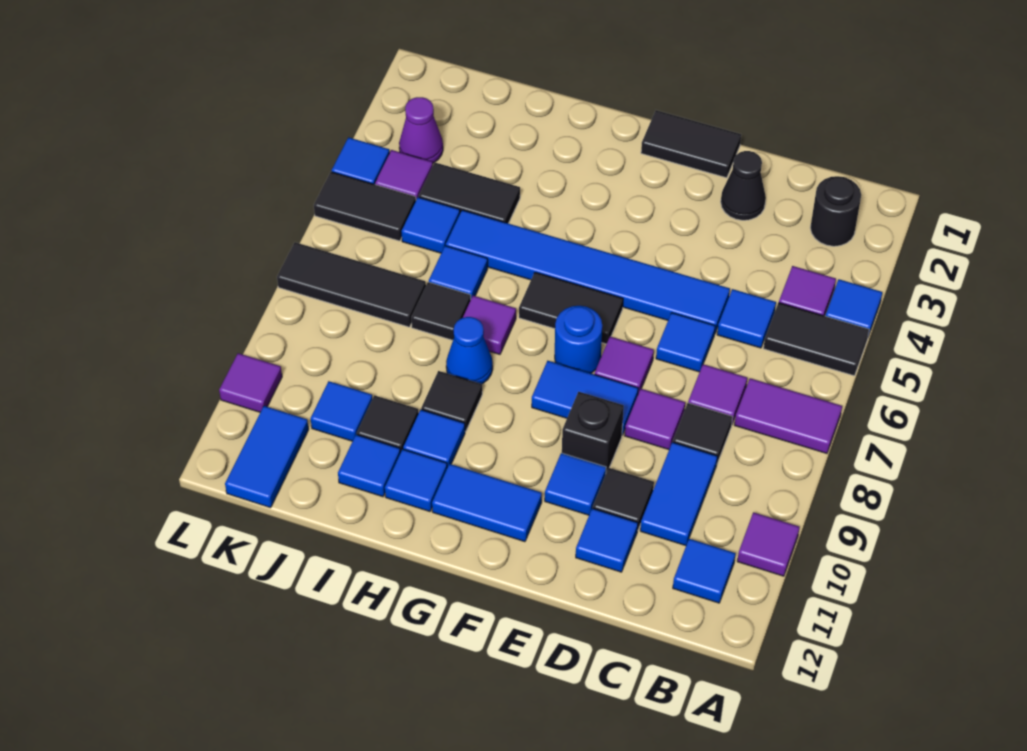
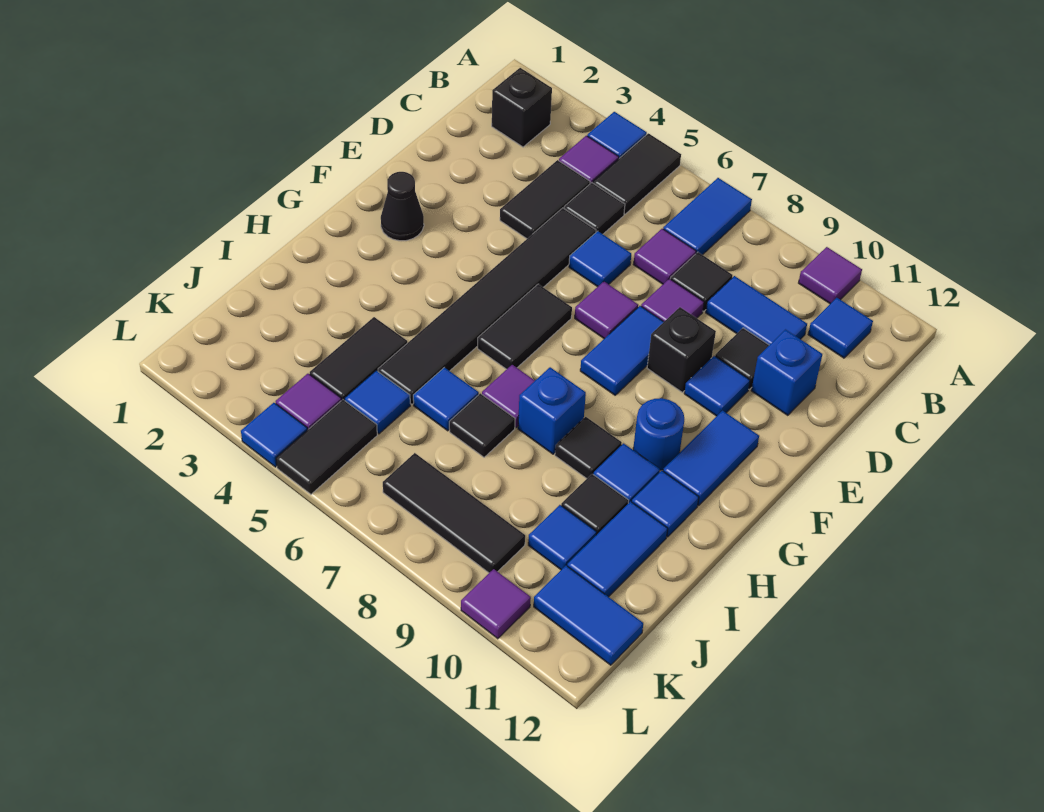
purple 1x2 tile [734,378,842,453] -> blue 1x2 tile [663,178,752,255]
black 1x1 round brick [810,176,861,246] -> black 1x1 brick [492,68,552,147]
blue 1x1 tile [717,289,776,348] -> black 1x1 tile [564,183,625,234]
black 1x1 cone [721,151,766,220] -> black 1x1 cone moved to [381,172,424,241]
blue 1x6 tile [446,210,730,334] -> black 1x6 tile [378,208,596,404]
blue 1x1 tile [576,508,638,572] -> blue 1x1 brick [751,330,822,415]
black 1x2 tile [641,110,741,178] -> black 1x2 tile moved to [500,160,590,239]
blue 1x1 round brick [555,306,602,373] -> blue 1x1 round brick moved to [633,398,684,470]
blue 1x1 cone [446,317,493,384] -> blue 1x1 brick [518,367,586,454]
blue 1x1 tile [338,435,400,497] -> blue 1x2 tile [567,502,668,597]
black 1x3 tile [277,242,426,327] -> black 1x3 tile turned to [383,453,525,573]
purple 1x1 cone [399,97,443,163] -> none

